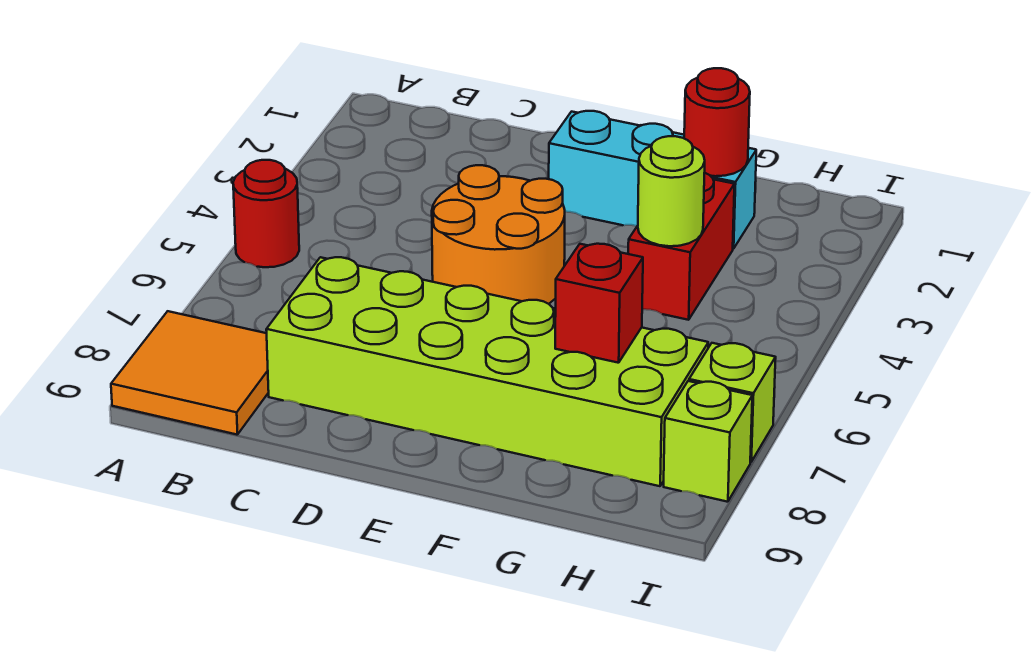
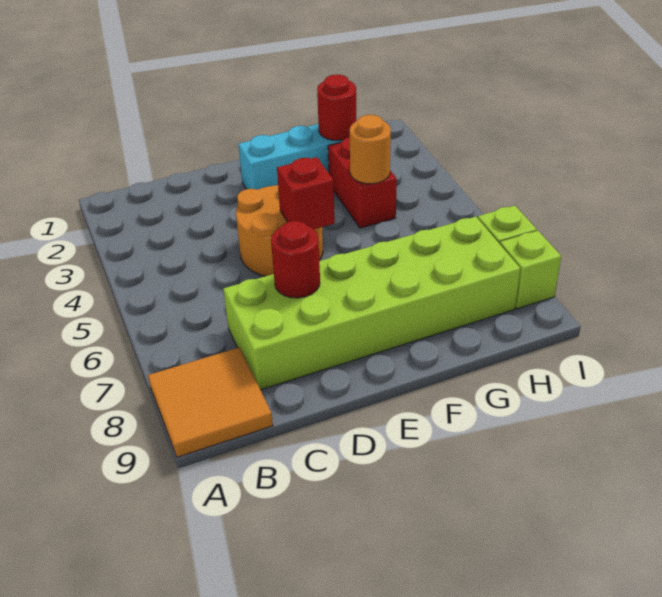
red 1x1 round brick [233,160,299,267] -> red 1x1 round brick moved to [271,221,320,298]
lime 1x1 round brick [638,136,705,246] -> orange 1x1 round brick [350,115,391,184]
red 1x1 brick [555,244,643,363] -> red 1x1 brick moved to [277,157,335,229]

